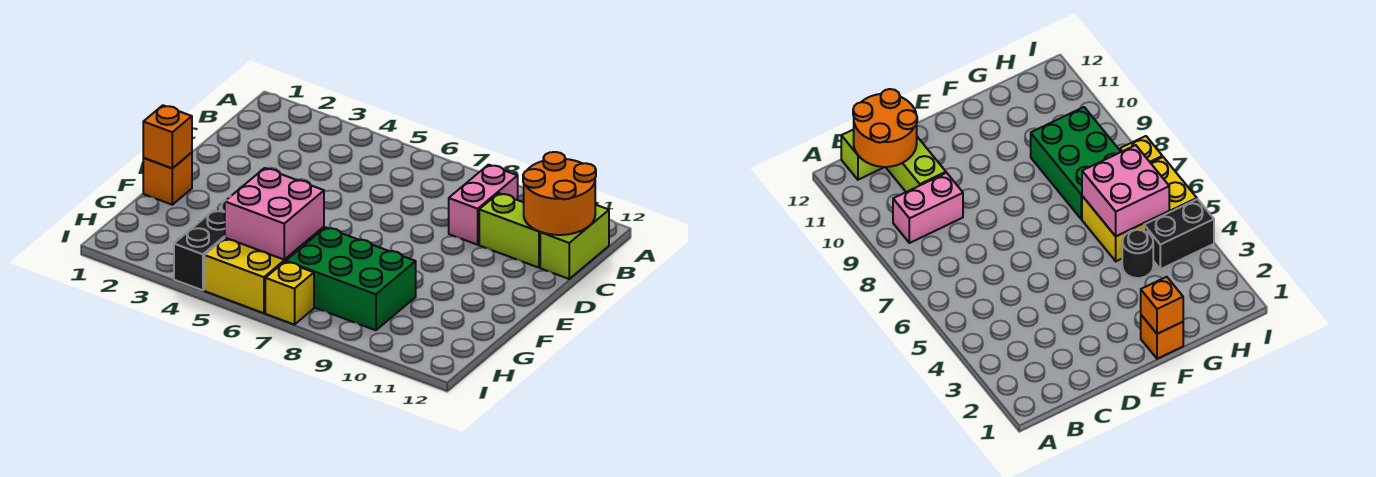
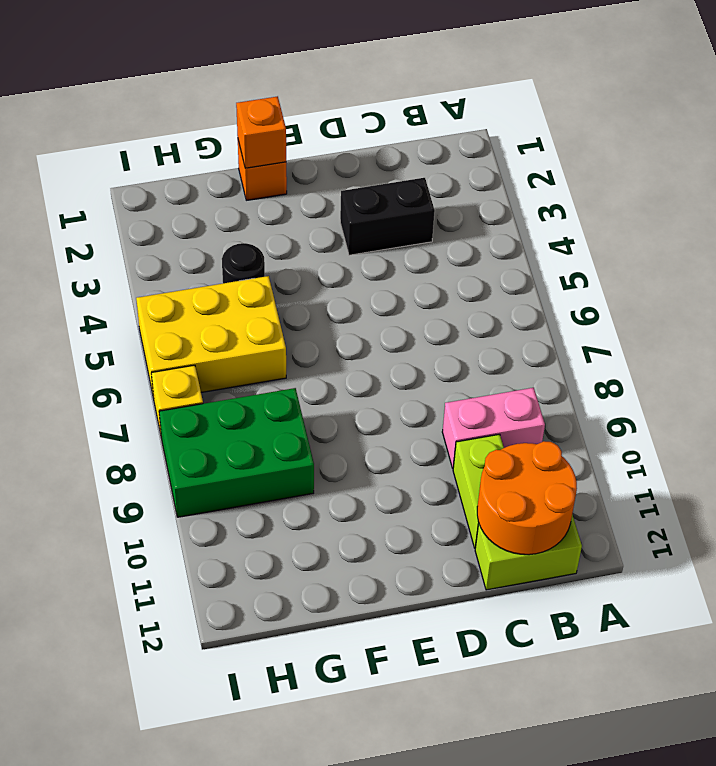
pink 2x2 brick [225,168,324,260] -> none
green 2x3 brick [286,227,416,330] -> green 2x3 brick turned to [159,388,314,517]
black 1x2 brick [174,210,225,290] -> black 1x2 brick moved to [340,178,435,255]

